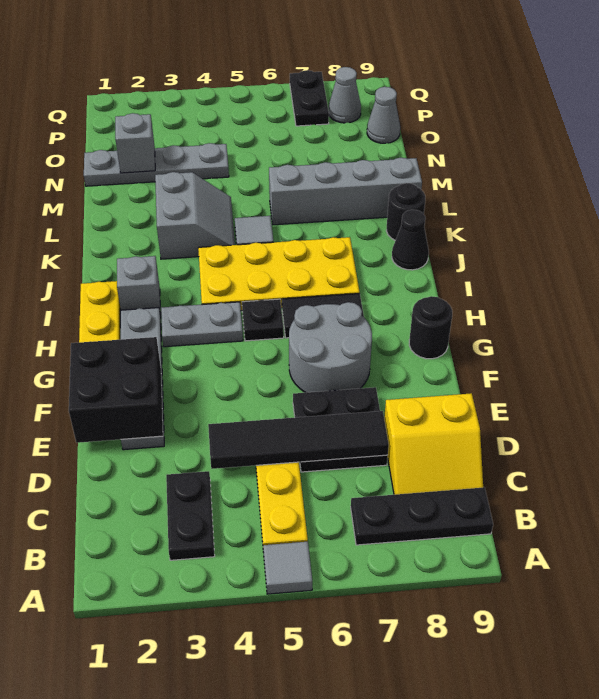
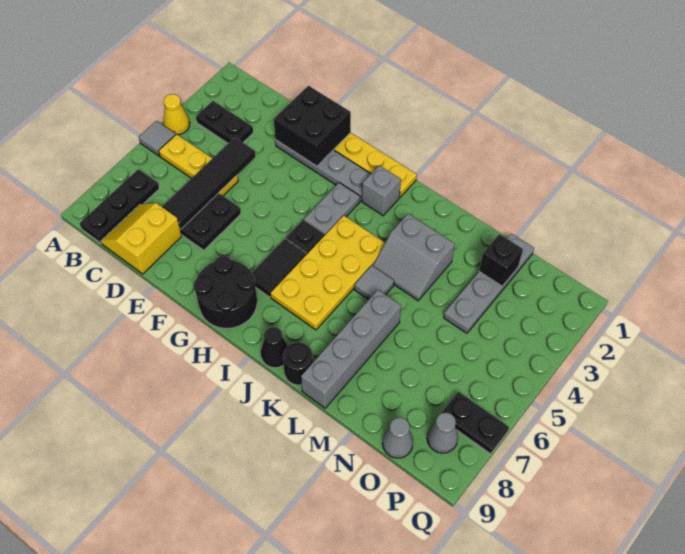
none -> yellow 1x1 cone [164,94,190,135]
grey 2x2 round brick [289,302,372,393] -> none
black 1x1 round brick [409,296,452,359] -> black 2x2 round brick [194,256,257,328]
grey 1x1 brick [115,113,155,173] -> black 1x1 brick [479,234,523,286]

